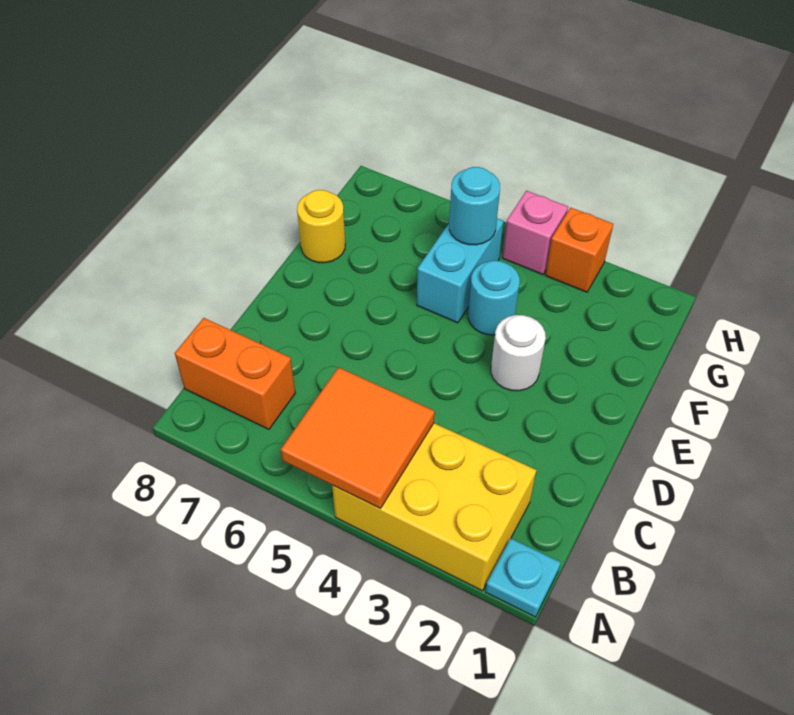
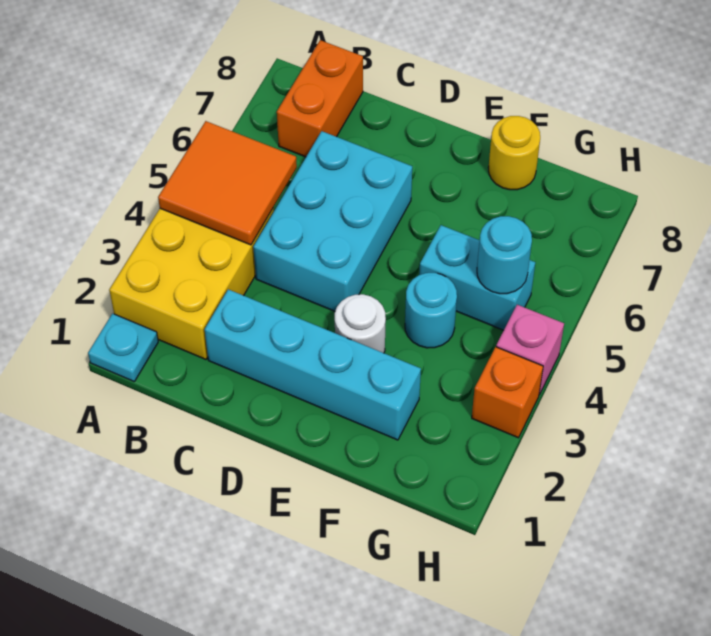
none -> cyan 1x4 brick [205,289,421,440]
none -> cyan 2x3 brick [253,131,412,311]

